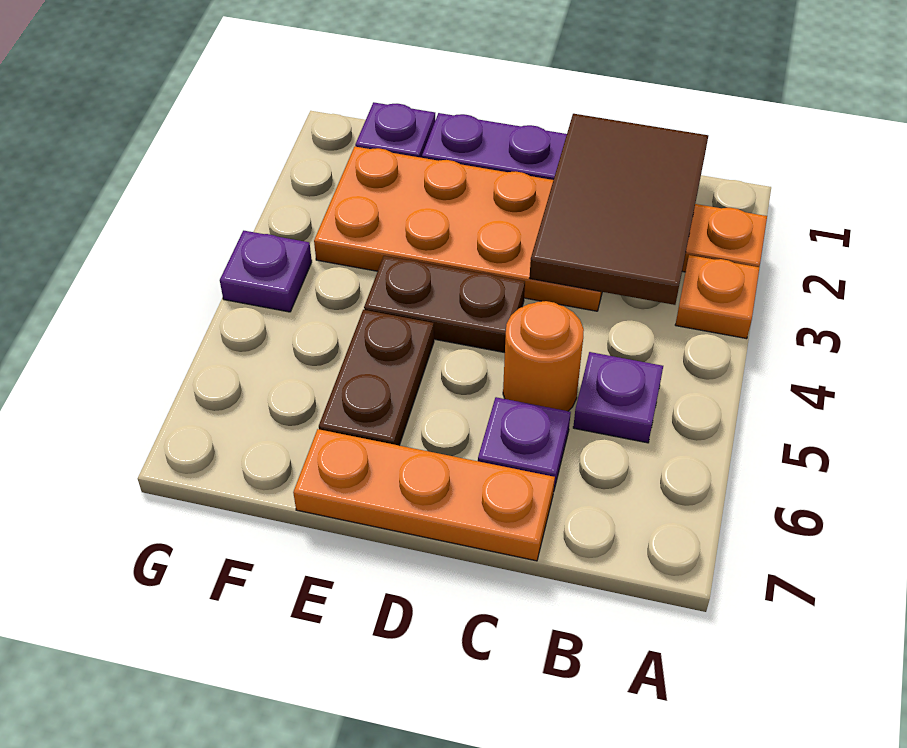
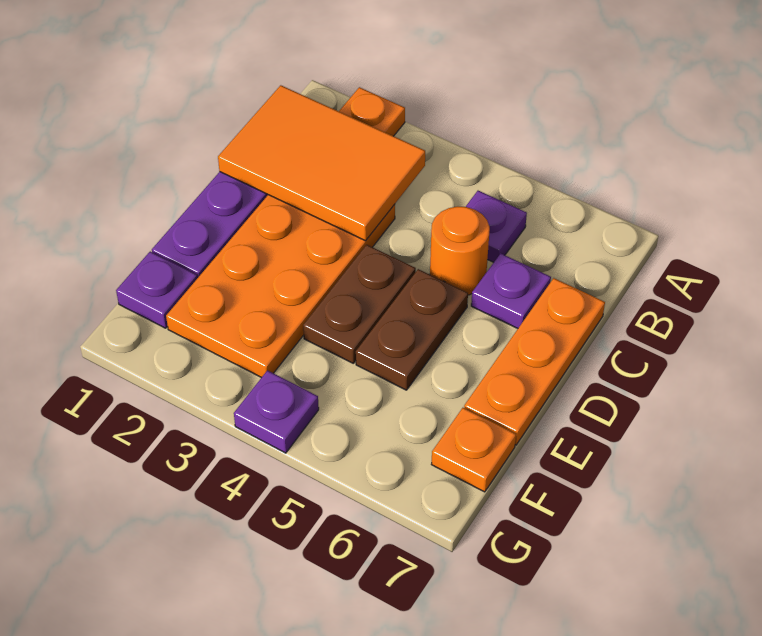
orange 1x1 plate [675,255,760,339] -> orange 1x1 plate moved to [431,408,516,492]
brown 2x3 tile [530,114,708,305] -> orange 2x3 tile [218,85,425,241]
brown 1x2 plate [319,310,434,445] -> brown 1x2 plate turned to [356,269,468,390]

